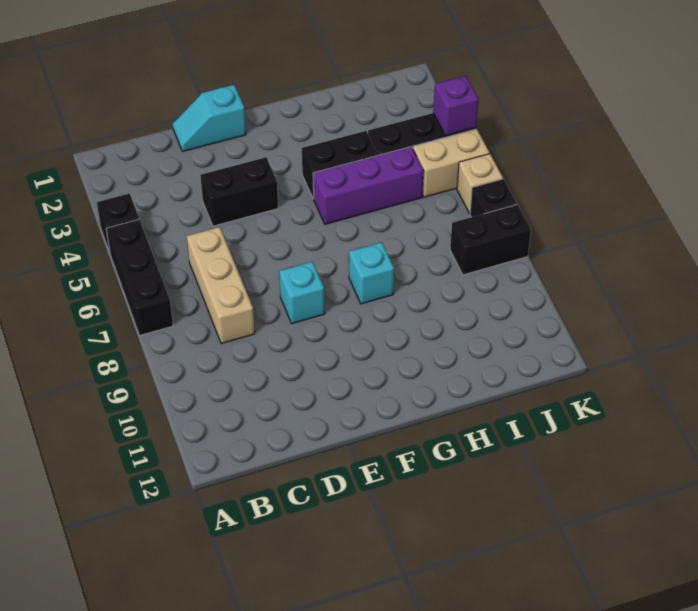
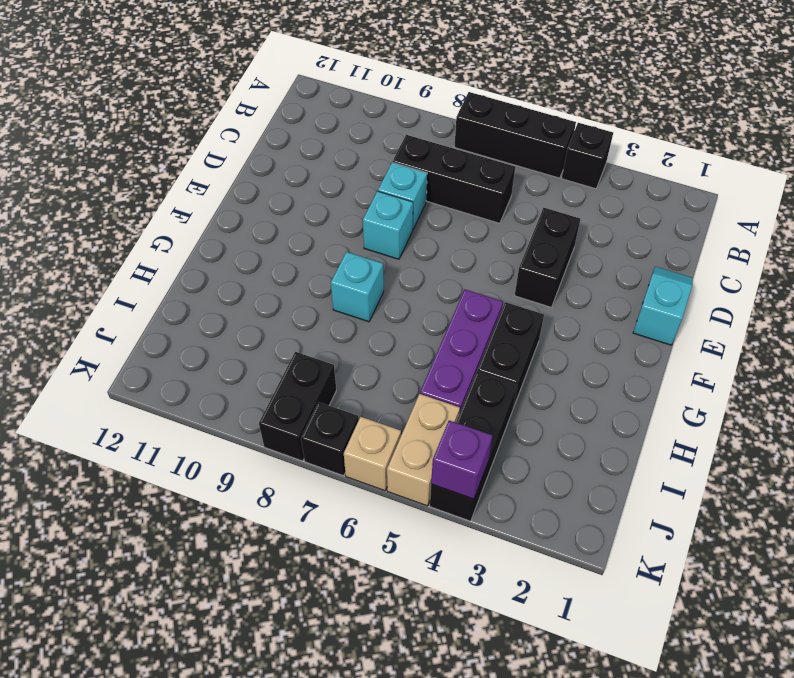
tan 1x3 brick [187,227,255,344] -> black 1x3 brick [393,135,515,223]
none -> cyan 1x1 brick [378,162,427,229]

